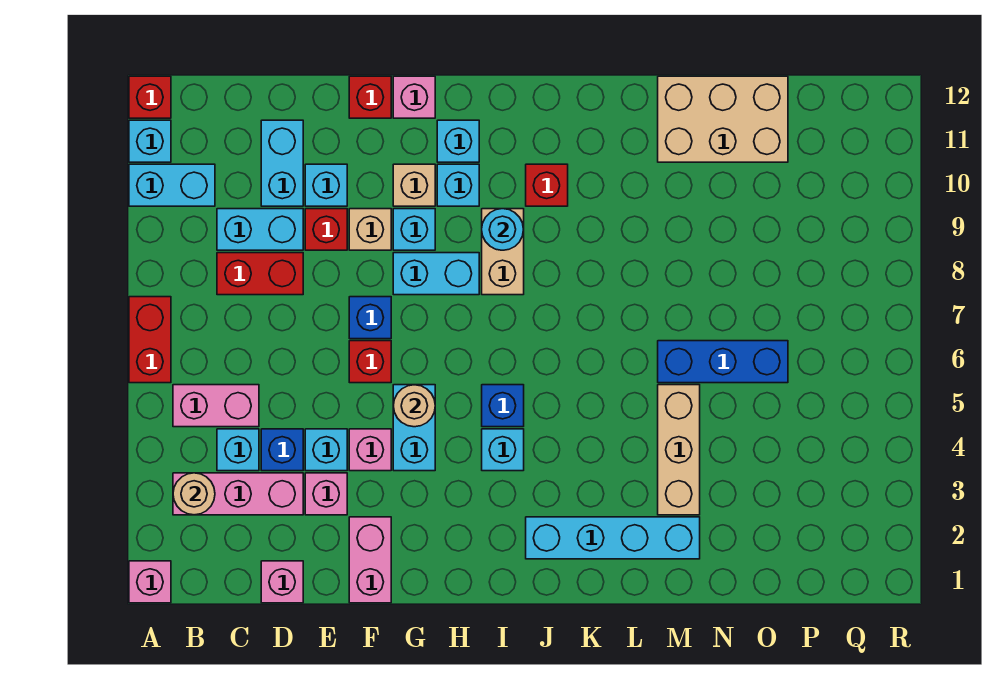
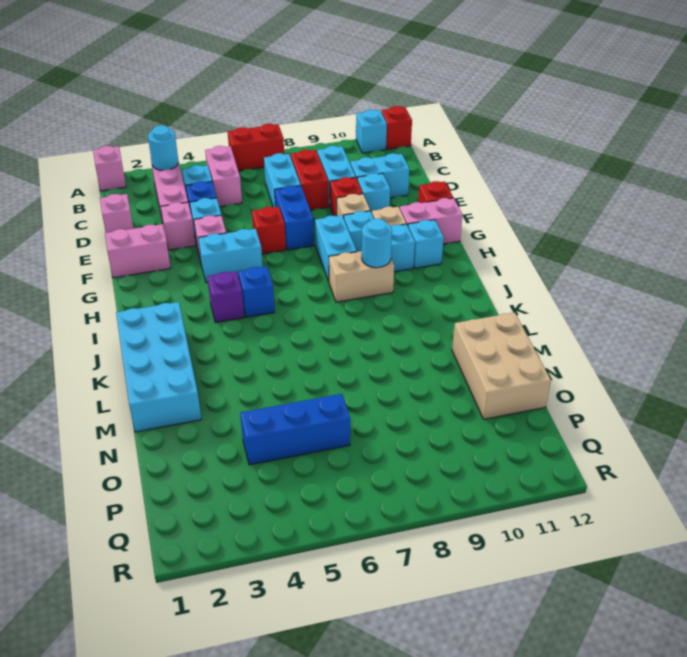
cyan 1x2 brick [129,164,215,206] -> cyan 1x2 brick moved to [264,153,301,207]
tan 1x1 round brick [173,473,215,515] -> cyan 1x1 round brick [148,125,178,170]
blue 1x1 brick [349,297,391,339] -> blue 1x2 brick [275,186,314,250]
tan 1x1 round brick [393,385,435,427] -> none
pink 1x1 brick [393,76,435,118] -> pink 1x2 brick [400,198,463,244]
cyan 1x1 brick [482,429,524,471] -> purple 1x1 brick [207,271,244,323]
cyan 1x4 brick [526,517,700,559] -> cyan 2x4 brick [116,302,201,432]
red 1x1 brick [526,164,568,206] -> none
tan 1x3 brick [658,385,700,515] -> none
blue 1x3 brick [658,341,788,383] -> blue 1x3 brick turned to [240,394,350,465]

